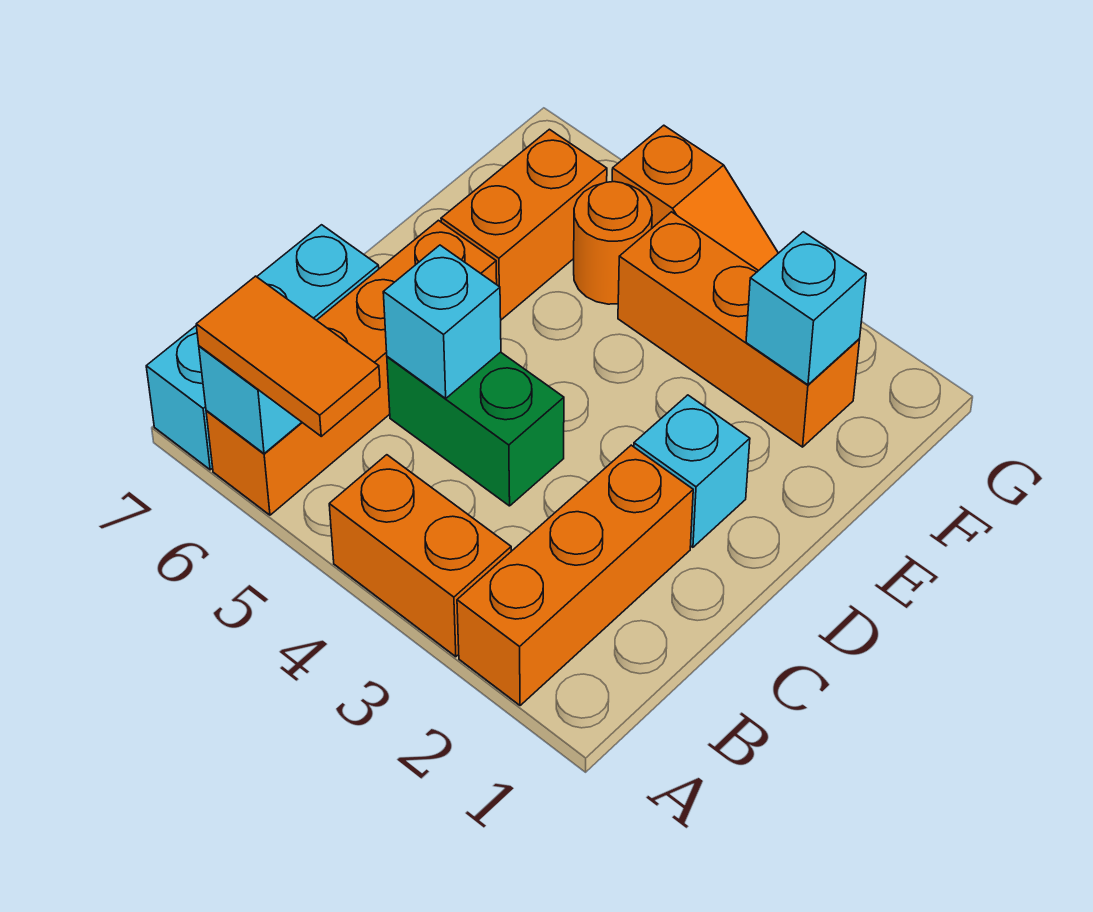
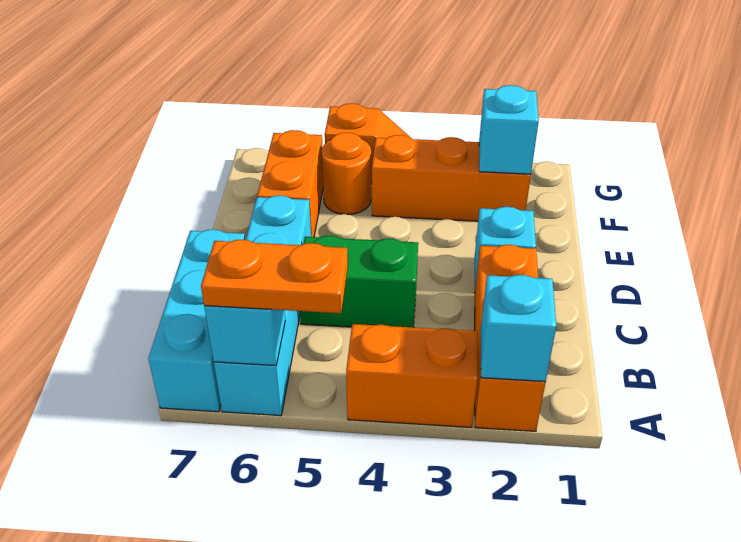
orange 1x2 tile [196,276,380,436] -> orange 1x2 plate [201,239,348,313]
orange 1x4 brick [206,220,497,515] -> cyan 1x4 brick [214,195,311,416]
cyan 1x1 brick [383,245,501,398] -> cyan 1x1 brick moved to [481,275,556,382]

